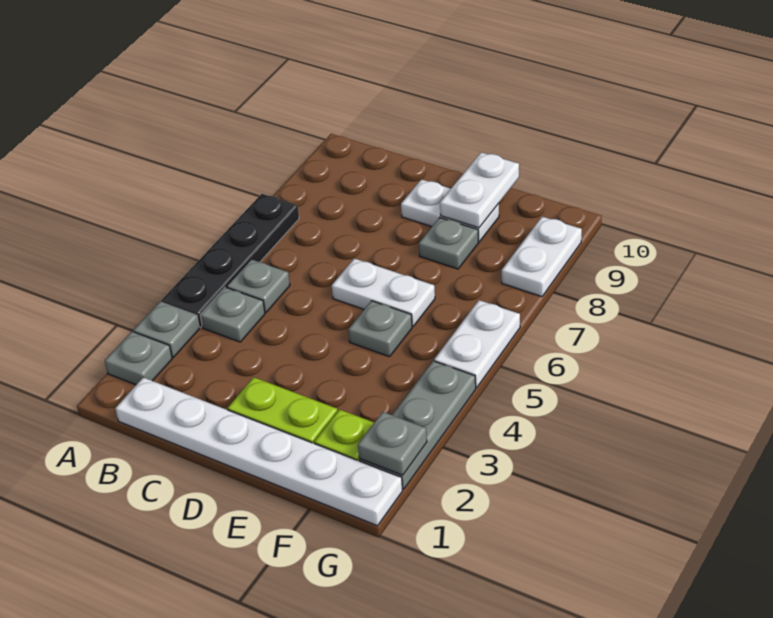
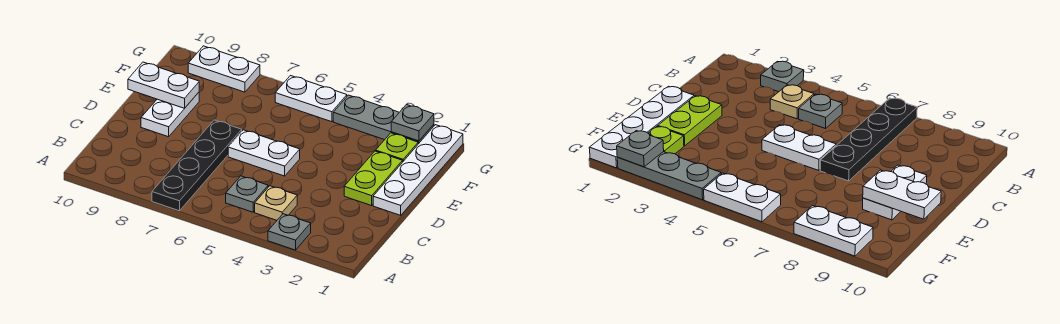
grey 1x1 plate [105,332,172,385] -> none
black 1x4 plate [161,194,299,327] -> black 1x4 plate turned to [152,120,242,211]
white 1x6 plate [115,377,403,526] -> white 1x4 plate [373,125,463,215]
grey 1x1 plate [200,287,265,342] -> tan 1x1 plate [255,186,297,220]
white 1x2 plate [332,259,435,326] -> white 1x2 plate turned to [228,130,300,176]
grey 1x1 plate [348,301,412,357] -> none
grey 1x1 plate [419,218,479,269] -> none

